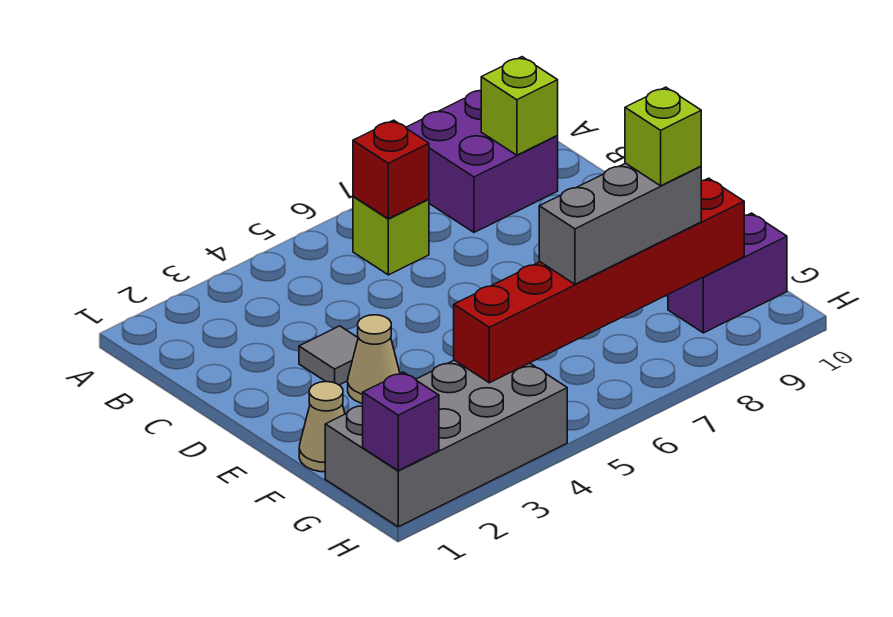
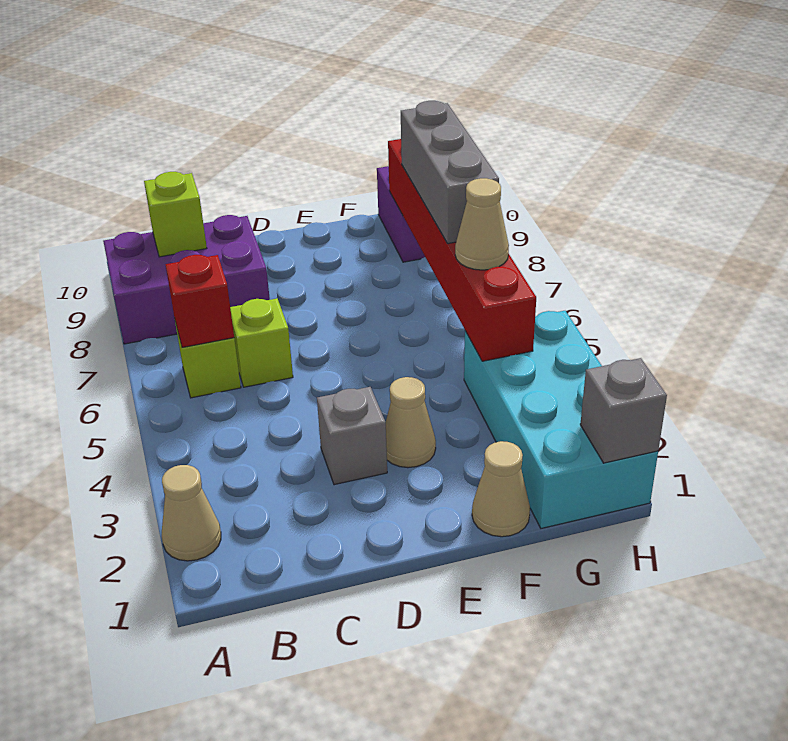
none -> tan 1x1 cone [162,465,221,561]
purple 2x2 brick [406,91,558,232] -> purple 2x3 brick [103,215,270,344]
grey 1x1 tile [299,326,358,385] -> grey 1x1 brick [317,387,387,485]
grey 2x4 brick [325,360,567,527] -> cyan 2x4 brick [464,311,658,528]
none -> tan 1x1 cone [455,178,509,270]
lime 1x1 brick [625,87,701,186] -> lime 1x1 brick moved to [230,298,293,387]
purple 1x1 brick [363,372,439,471] -> grey 1x1 brick [580,358,667,463]

